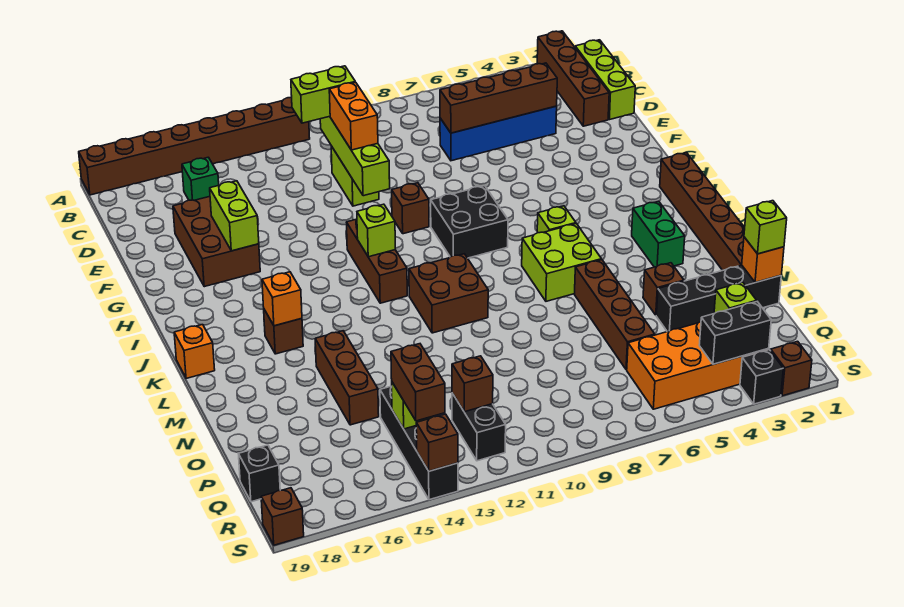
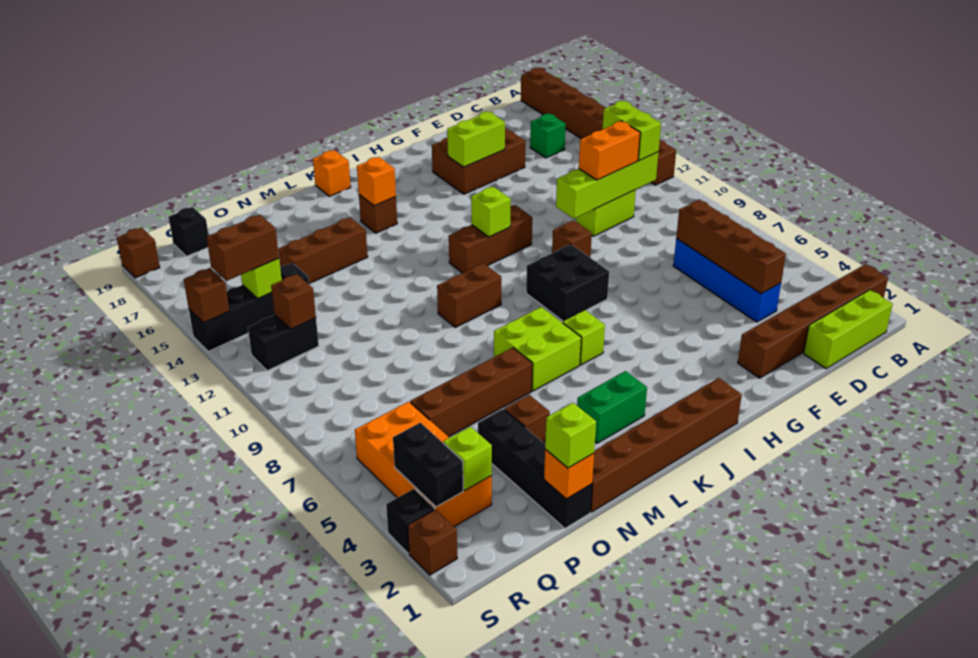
brown 1x4 brick [537,31,609,126] -> brown 1x6 brick [738,264,888,378]
brown 2x2 brick [409,254,488,333] -> brown 1x2 brick [437,263,501,327]

